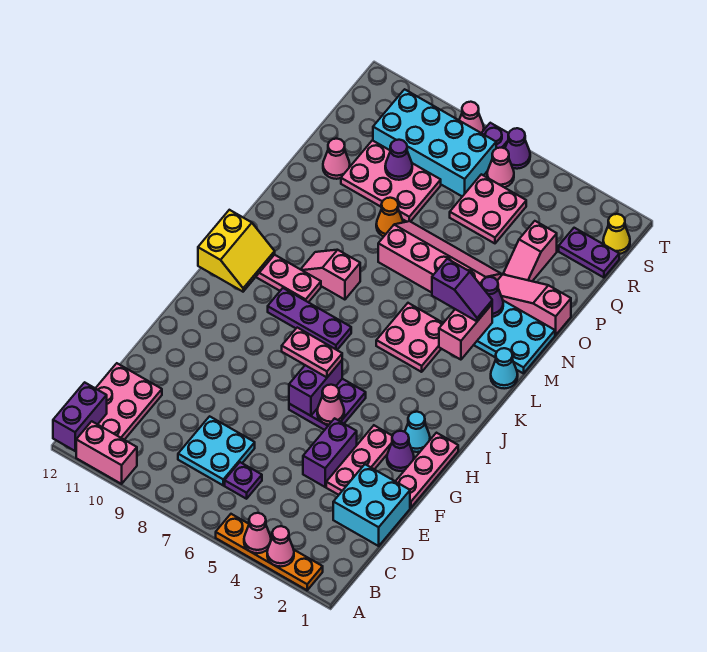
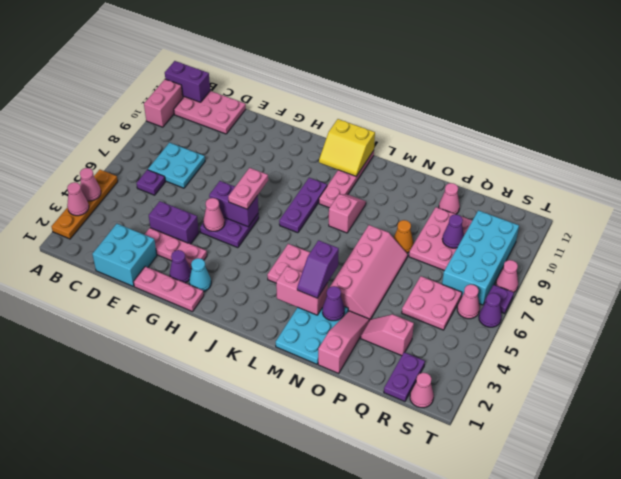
cyan 1x1 cone [491,348,518,389] -> none
yellow 1x1 cone [603,214,630,254] -> pink 1x1 cone [410,373,434,408]

